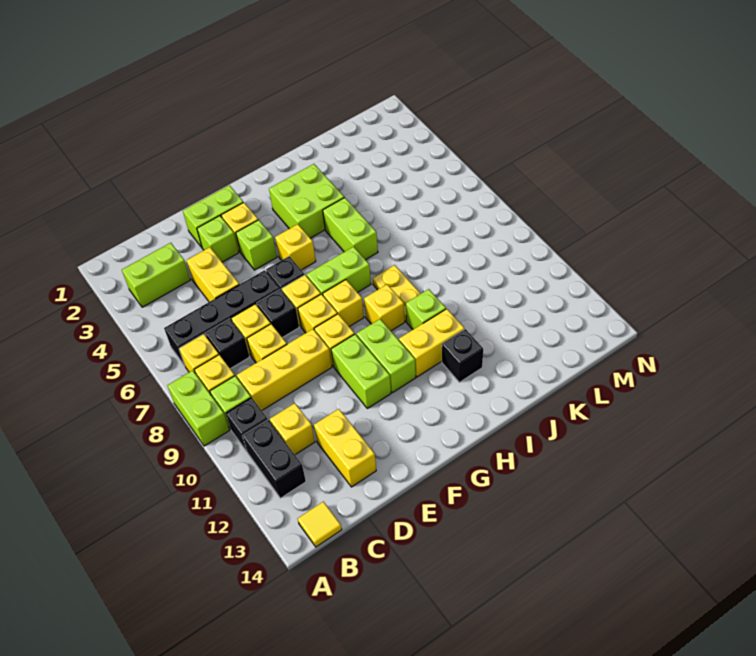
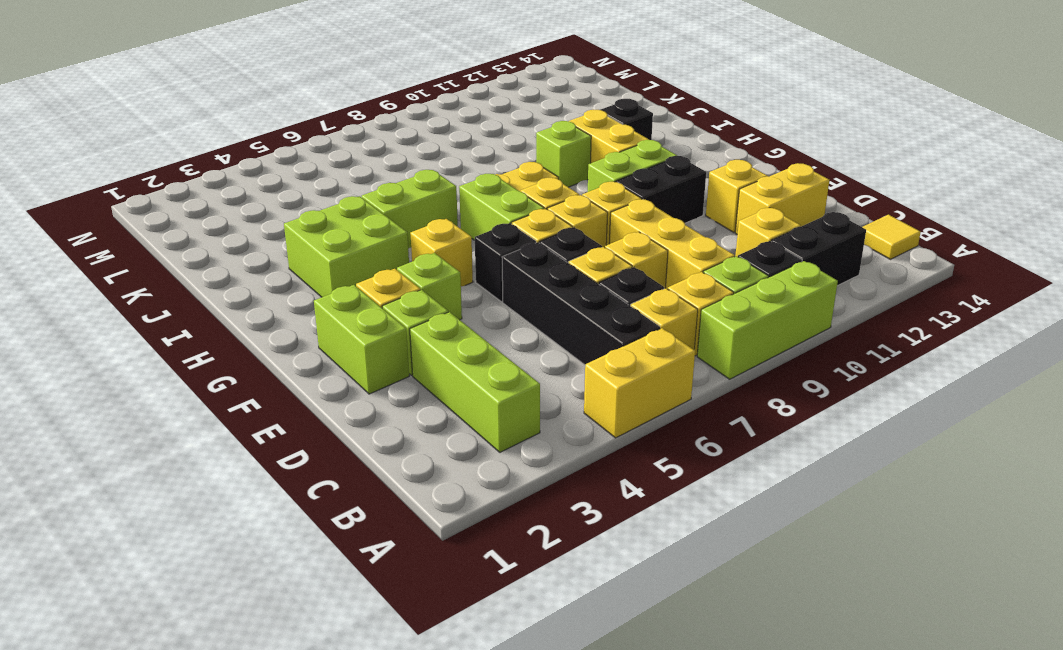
lime 1x2 brick [167,370,229,446] -> lime 1x3 brick [697,261,838,379]
lime 1x2 brick [122,243,190,307] -> lime 1x3 brick [410,312,540,452]
yellow 1x2 brick [186,247,239,302] -> yellow 1x2 brick moved to [584,328,695,438]
lime 1x2 brick [331,334,391,408] -> black 1x2 brick [616,156,706,223]
yellow 1x1 brick [364,285,405,331] -> yellow 1x1 brick moved to [706,160,767,232]

